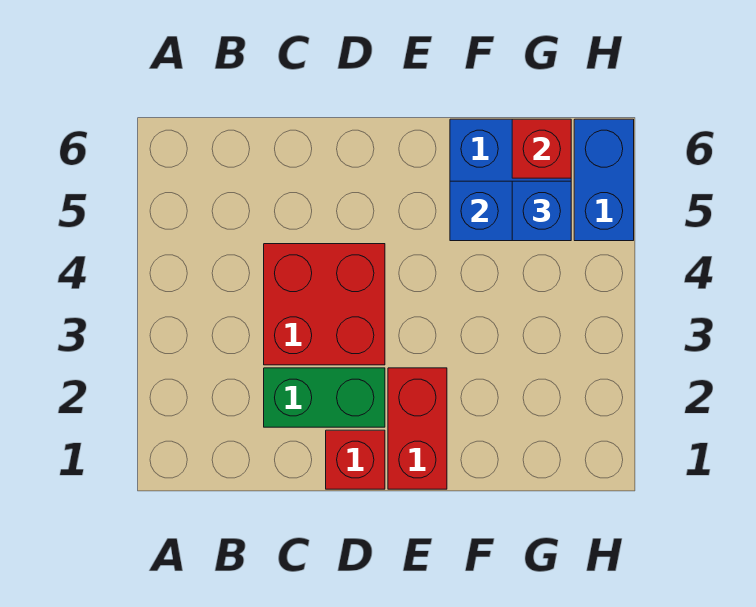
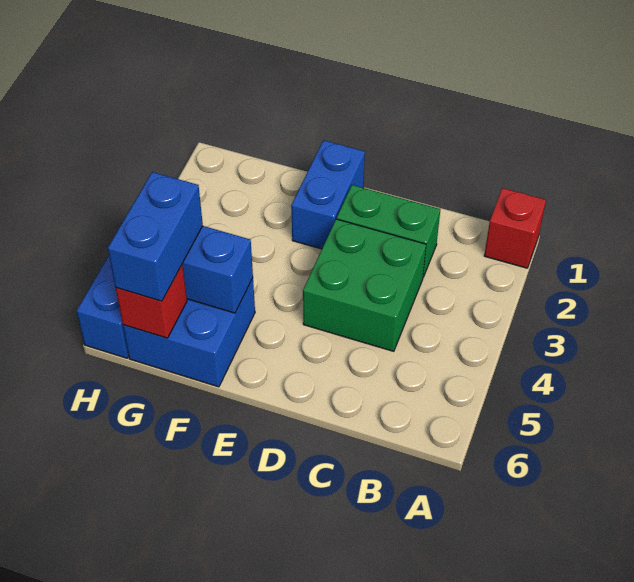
red 2x2 brick [264,244,385,365] -> green 2x2 brick [303,219,426,351]
red 1x1 brick [326,430,385,489] -> red 1x1 brick moved to [484,188,546,268]
red 1x2 brick [388,368,447,489] -> blue 1x2 brick [291,140,365,249]
blue 1x1 brick [512,181,571,241] -> blue 1x2 brick [108,172,203,301]

